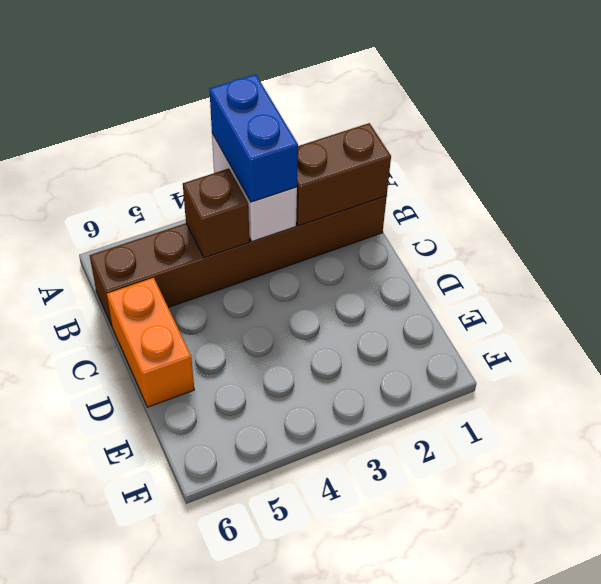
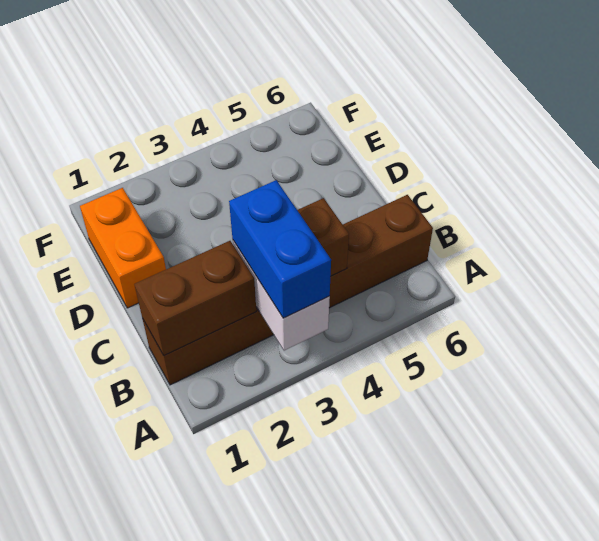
orange 1x2 brick [107,278,194,407] -> orange 1x2 brick moved to [80,188,166,308]

